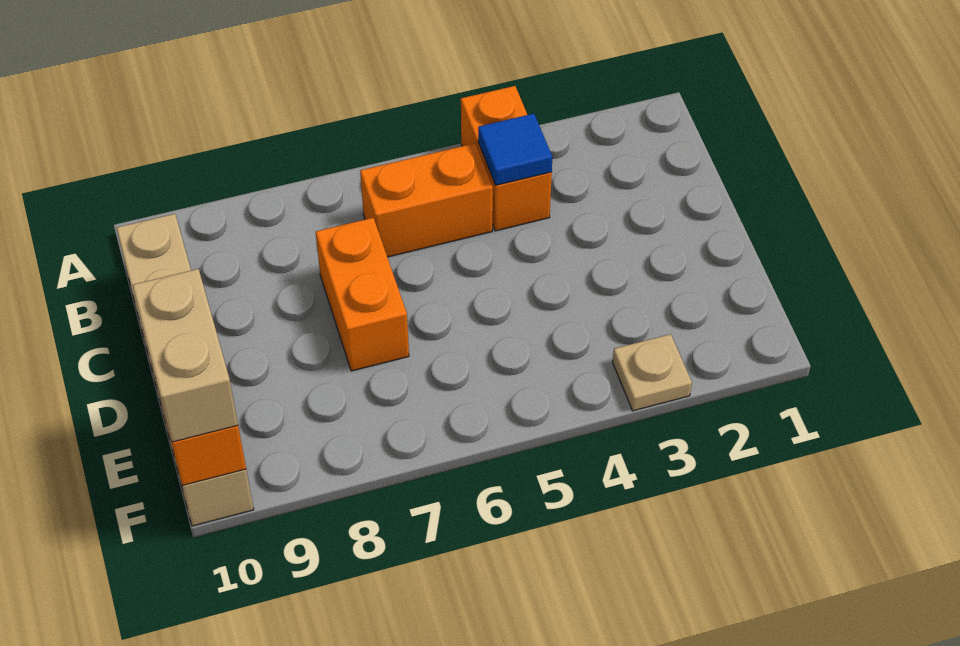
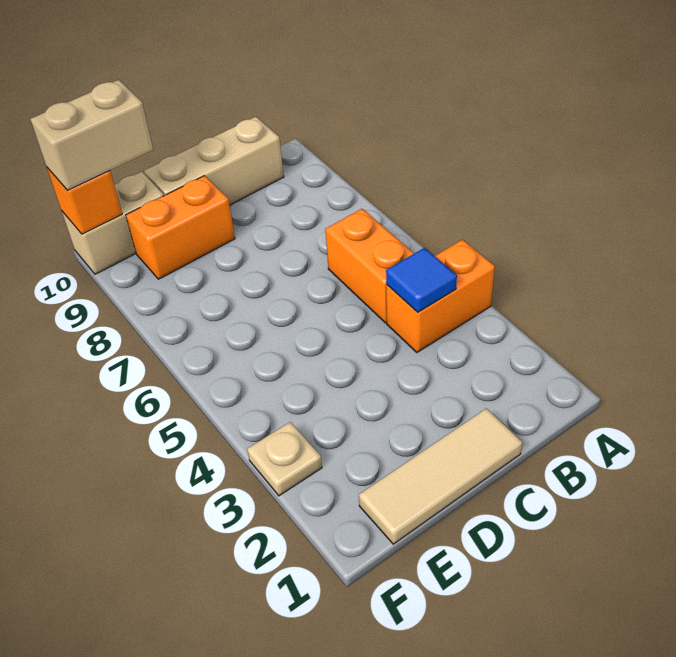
none -> tan 1x3 tile [359,408,523,544]
orange 1x2 brick [316,218,409,371] -> orange 1x2 brick moved to [126,176,235,279]

